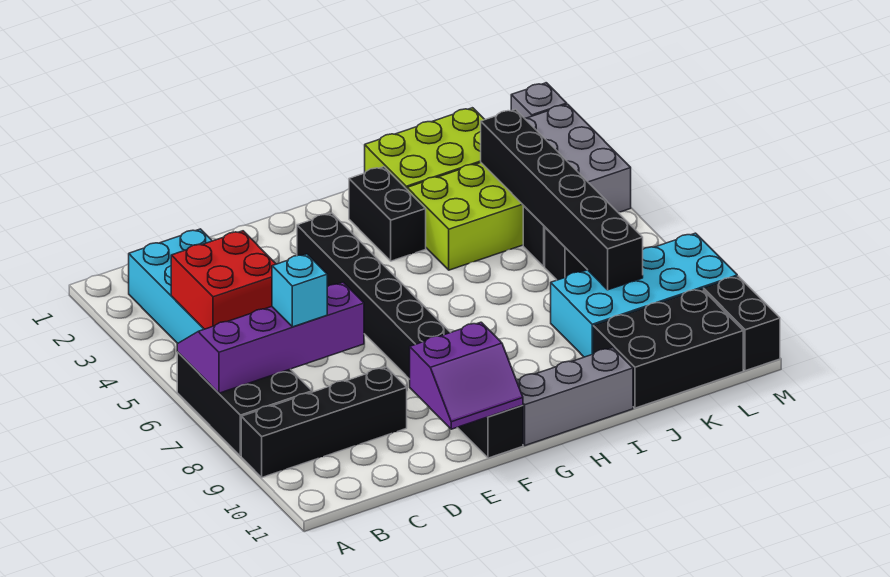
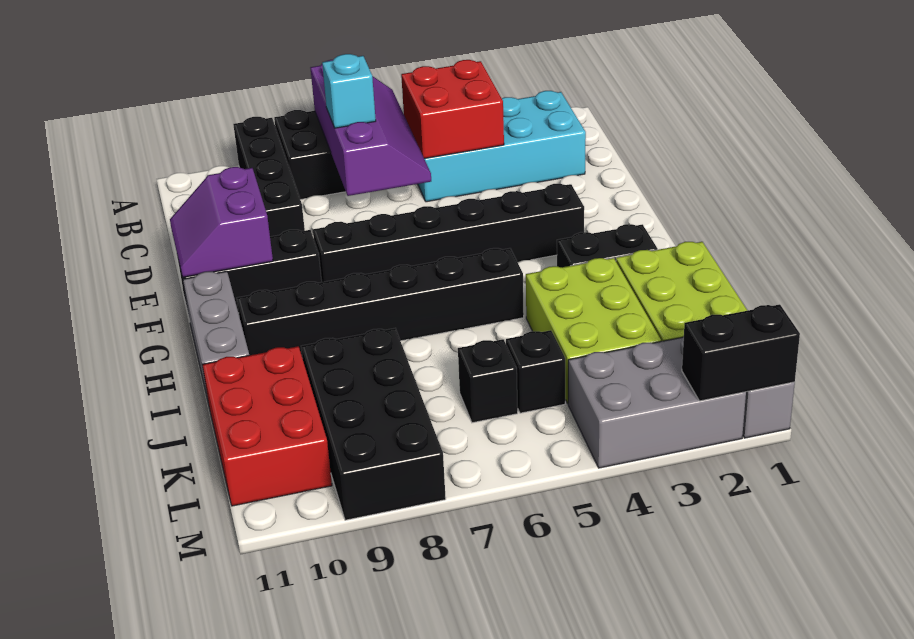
cyan 2x4 brick [551,233,737,357] -> black 2x4 brick [301,328,446,520]
black 2x3 brick [593,289,743,408] -> red 2x3 brick [202,346,332,506]
black 1x6 brick [481,109,643,290] -> black 1x6 brick moved to [237,248,524,355]
black 1x2 brick [703,276,780,371] -> black 1x2 brick moved to [682,304,800,401]

